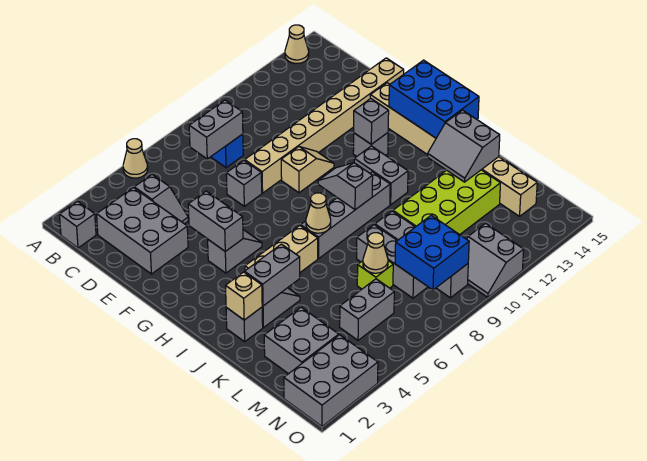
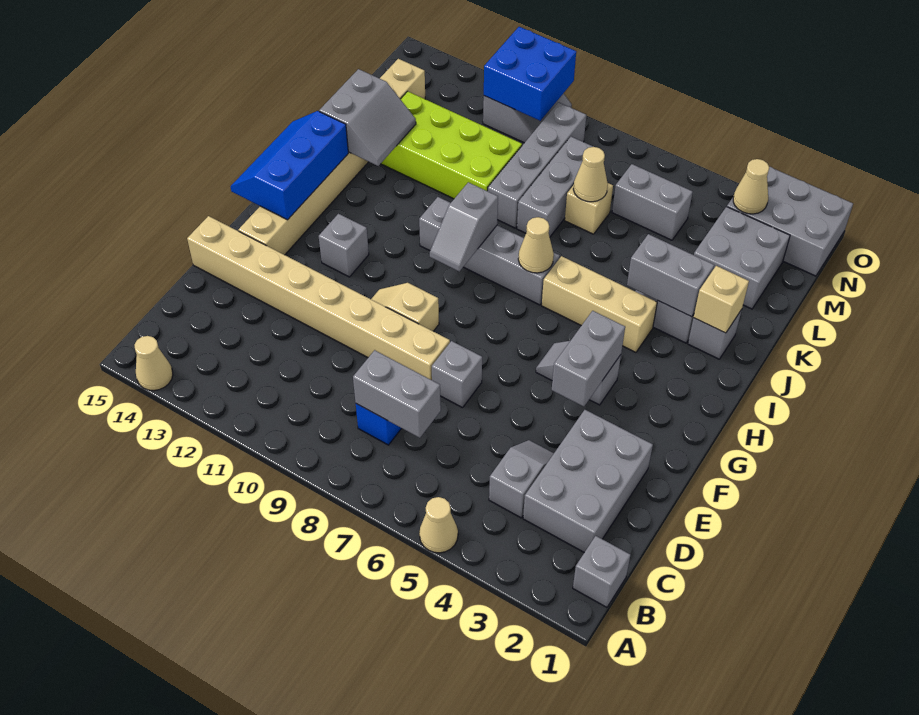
grey 1x1 brick [354,98,389,144] -> none
blue 2x3 brick [389,60,479,138] -> blue 2x3 slope [231,111,348,220]
grey 1x2 brick [354,146,408,205] -> none
lime 1x1 brick [357,261,393,289] -> tan 1x1 brick [565,183,613,234]
blue 2x2 brick [395,215,469,290] -> blue 2x2 brick moved to [484,27,576,121]
none -> tan 1x1 cone [733,159,769,214]

